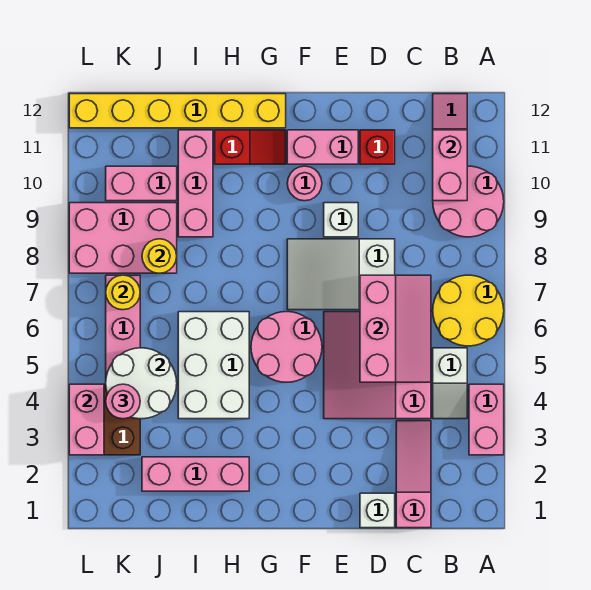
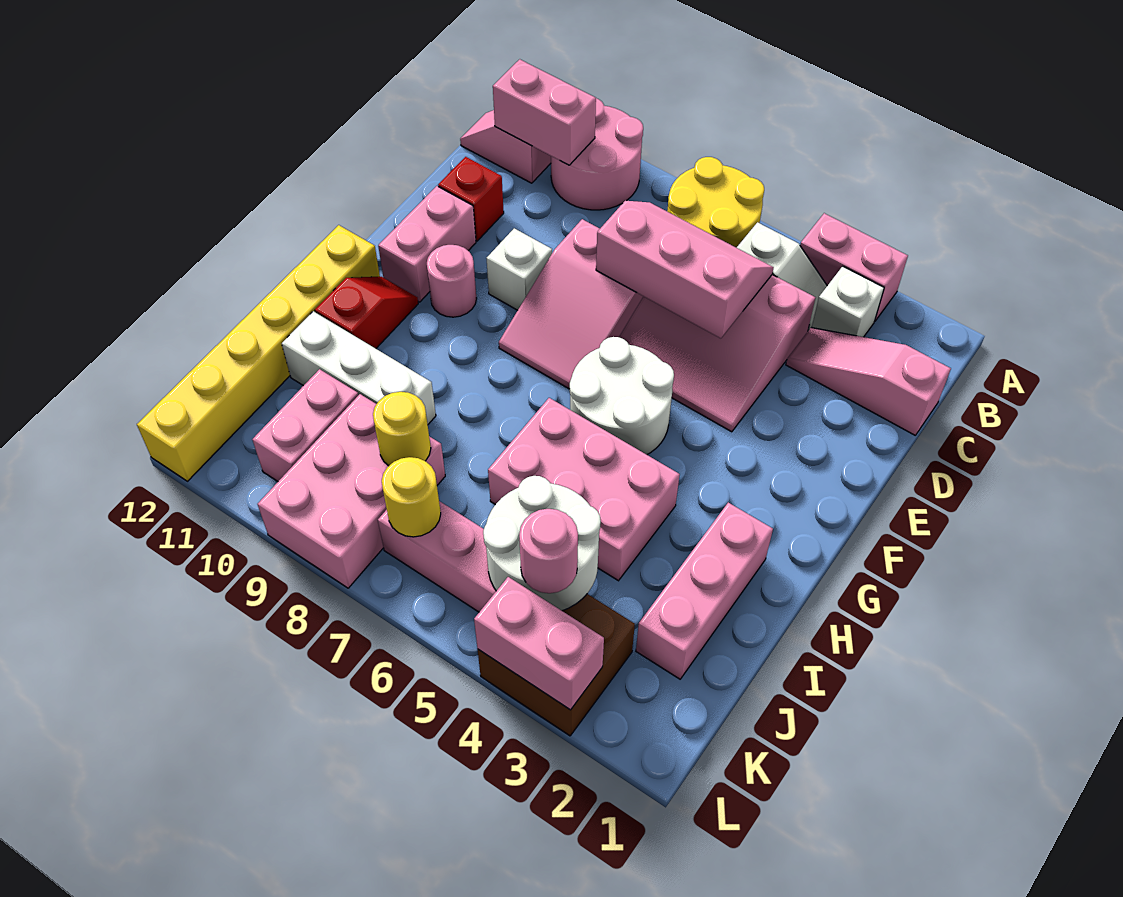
white 1x1 brick [360,493,395,528] -> white 1x1 brick moved to [812,266,884,337]
white 2x3 slope [287,239,395,310] -> pink 2x3 slope [499,219,643,389]
pink 2x2 round brick [251,312,322,382] -> white 2x2 round brick [570,337,674,455]
white 2x3 brick [178,312,249,419] -> pink 2x3 brick [488,398,680,581]
pink 1x3 brick [178,130,213,237] -> white 1x3 brick [282,311,436,424]

